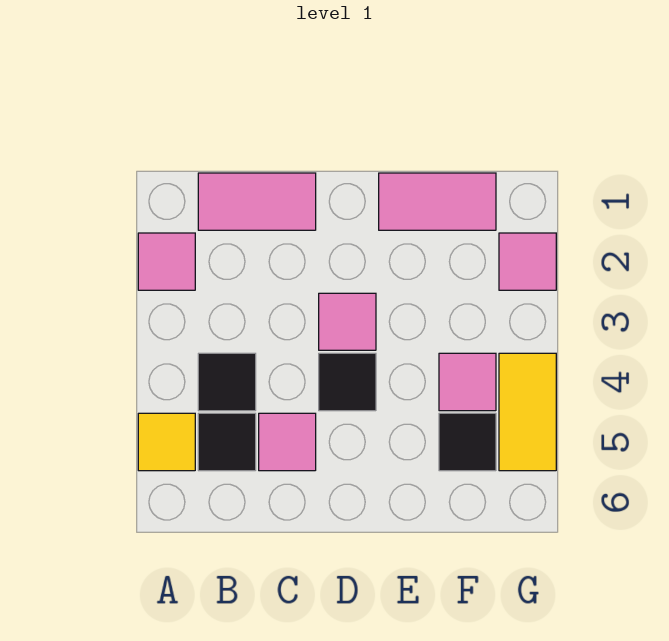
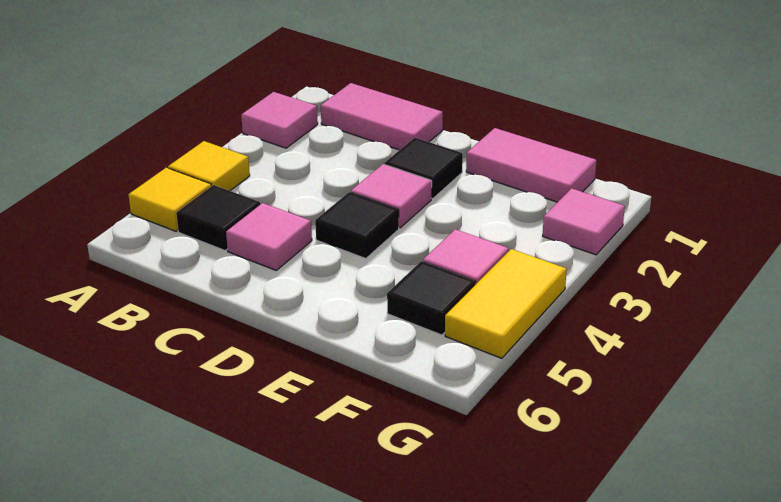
none -> yellow 1x1 tile [168,141,250,191]
black 1x1 tile [198,353,256,411] -> black 1x1 tile moved to [384,138,463,199]

